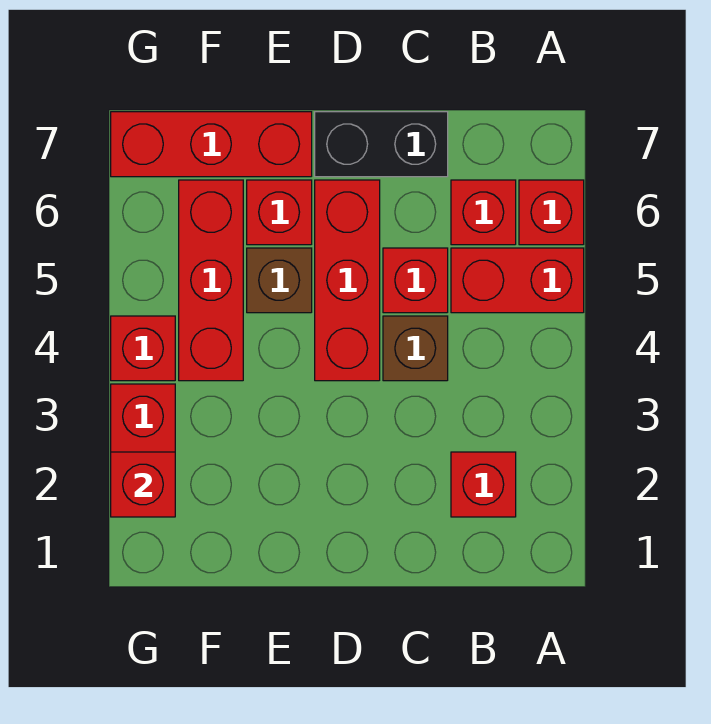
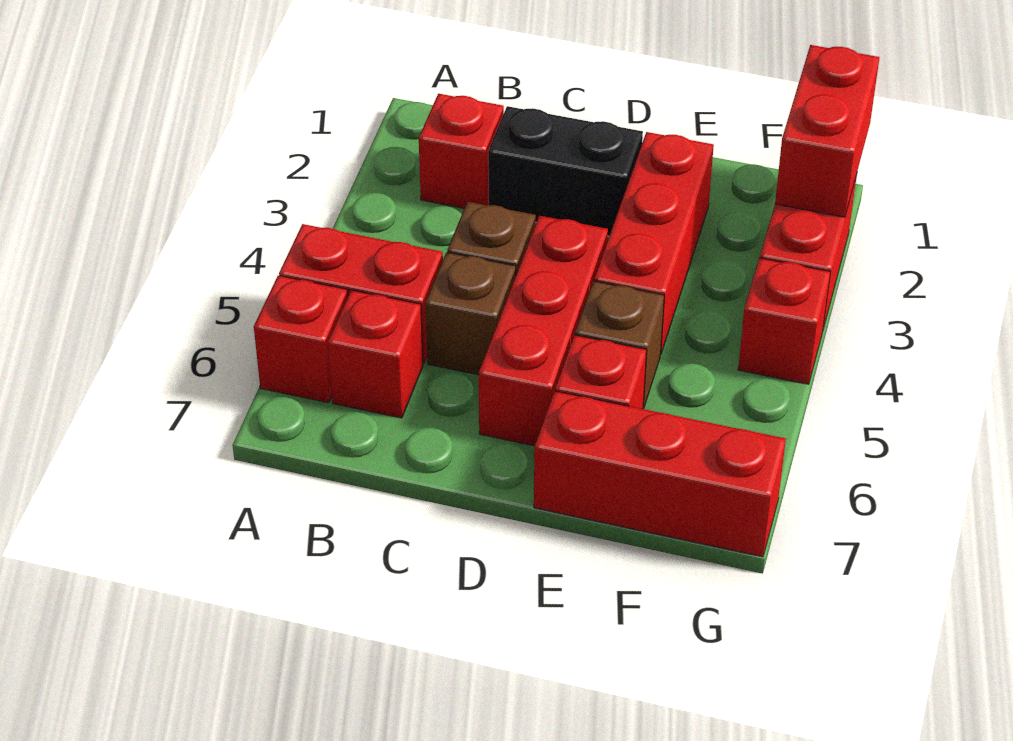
red 1x1 brick [383,248,448,313] -> brown 1x1 brick [425,252,516,375]
black 1x2 brick [315,112,448,177] -> black 1x2 brick moved to [488,106,643,236]
red 1x3 brick [179,180,243,381] -> red 1x3 brick moved to [594,132,714,355]
red 1x1 brick [111,452,175,517] -> red 1x2 brick [775,45,880,217]

